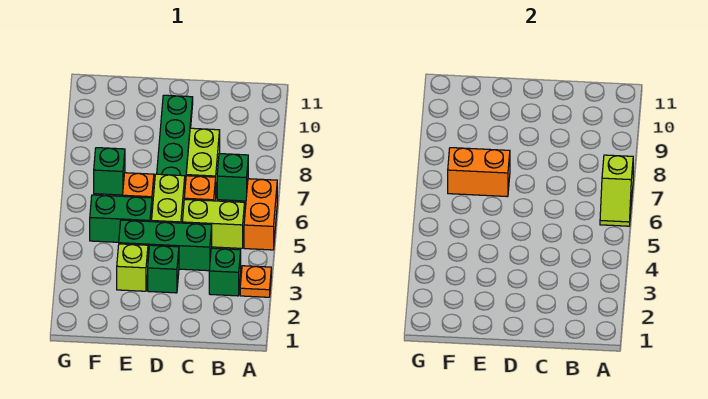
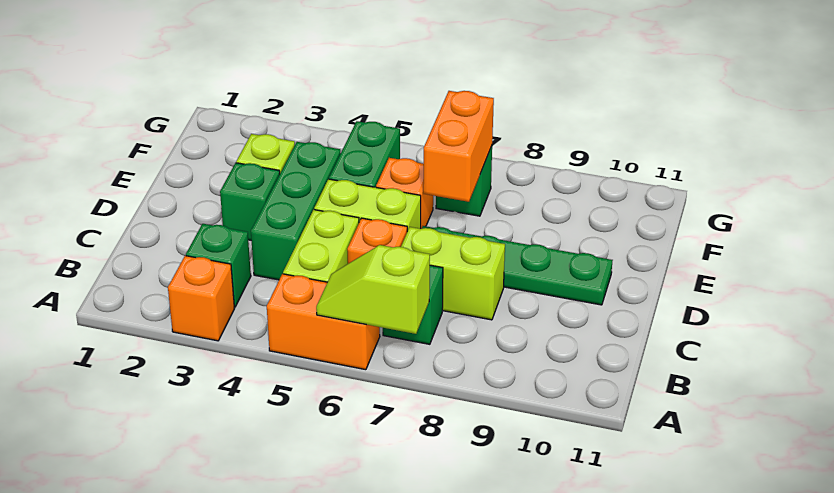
orange 1x1 plate [240,266,271,297] -> orange 1x1 brick [168,256,235,341]

